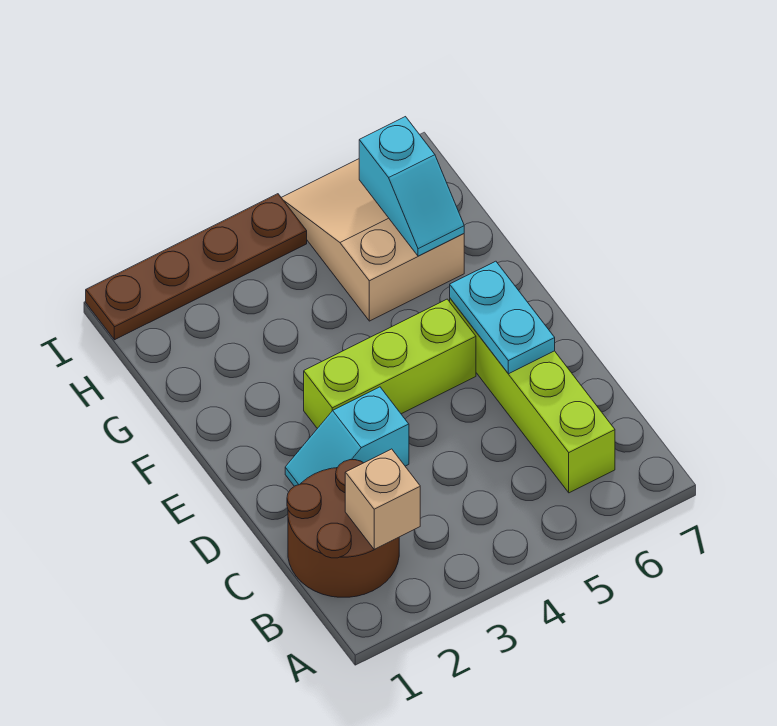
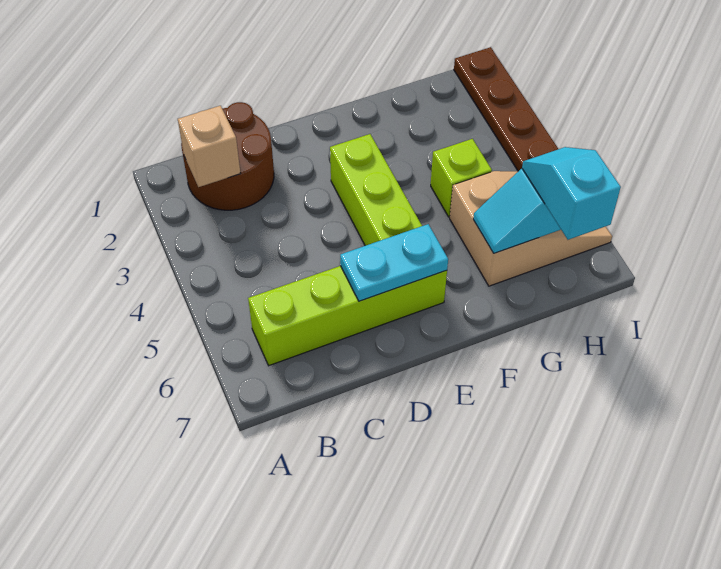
cyan 1x2 slope [285,387,409,486] -> cyan 1x2 slope moved to [522,147,621,240]
none -> lime 1x1 brick [431,139,492,217]

